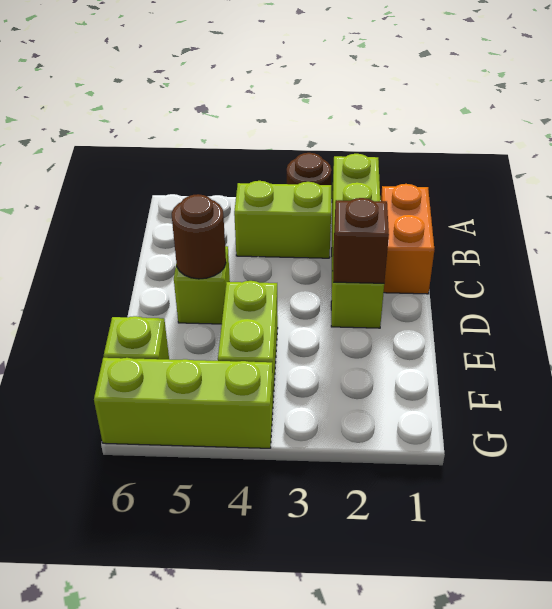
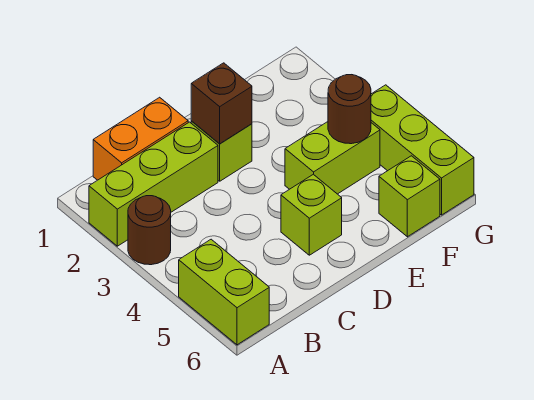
lime 1x2 brick [234,181,331,258] -> lime 1x2 brick moved to [179,239,269,345]
brown 1x1 round brick [172,194,226,279] -> brown 1x1 round brick moved to [328,75,371,144]

